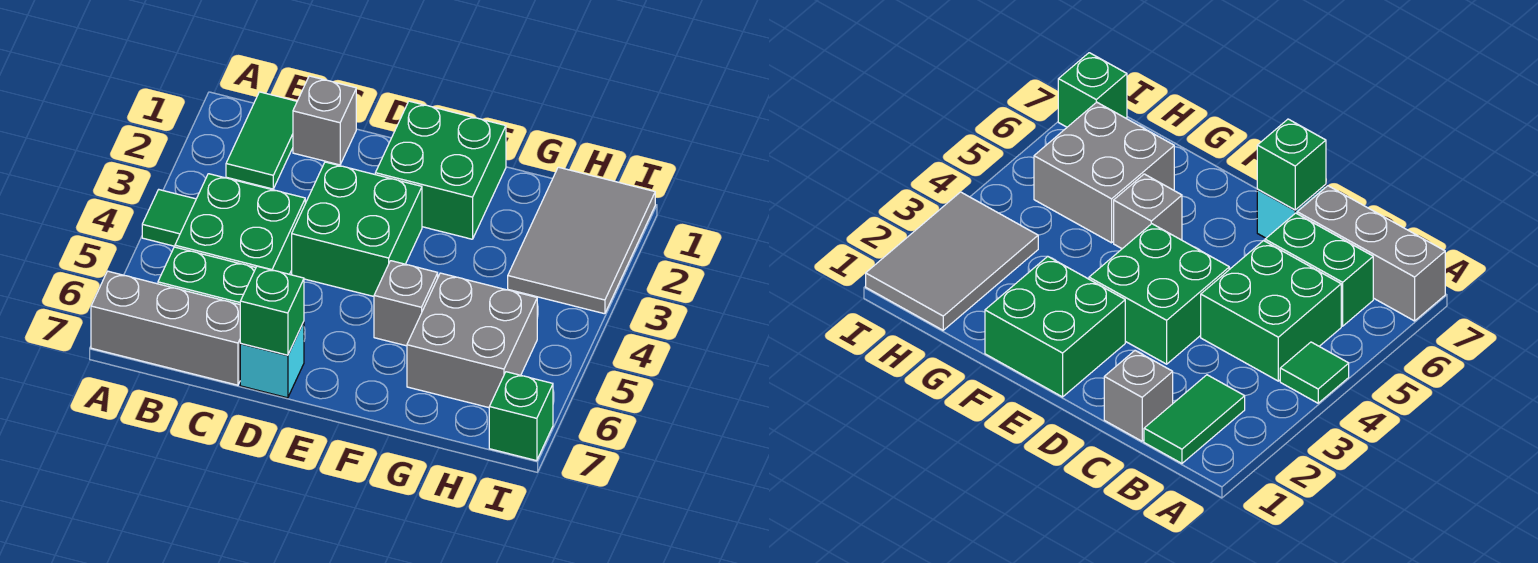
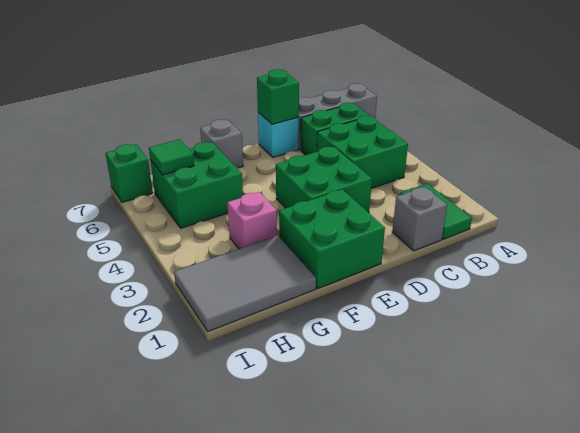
green 1x1 tile [142,190,196,246] -> green 1x1 tile moved to [149,139,194,175]
grey 1x1 brick [374,261,438,346] -> grey 1x1 brick moved to [200,119,243,168]
none -> pink 1x1 brick [227,192,277,249]
grey 2x2 brick [407,273,537,408] -> green 2x2 brick [150,142,243,228]
grey 2x3 tile [508,167,655,314] -> grey 2x3 tile turned to [174,236,316,332]

